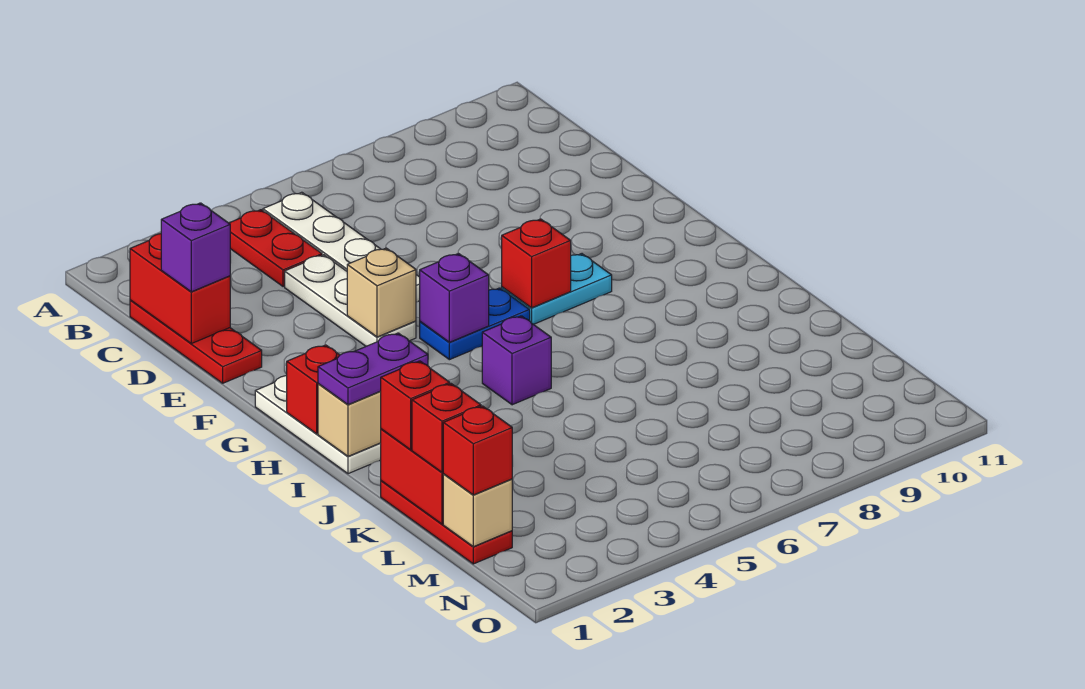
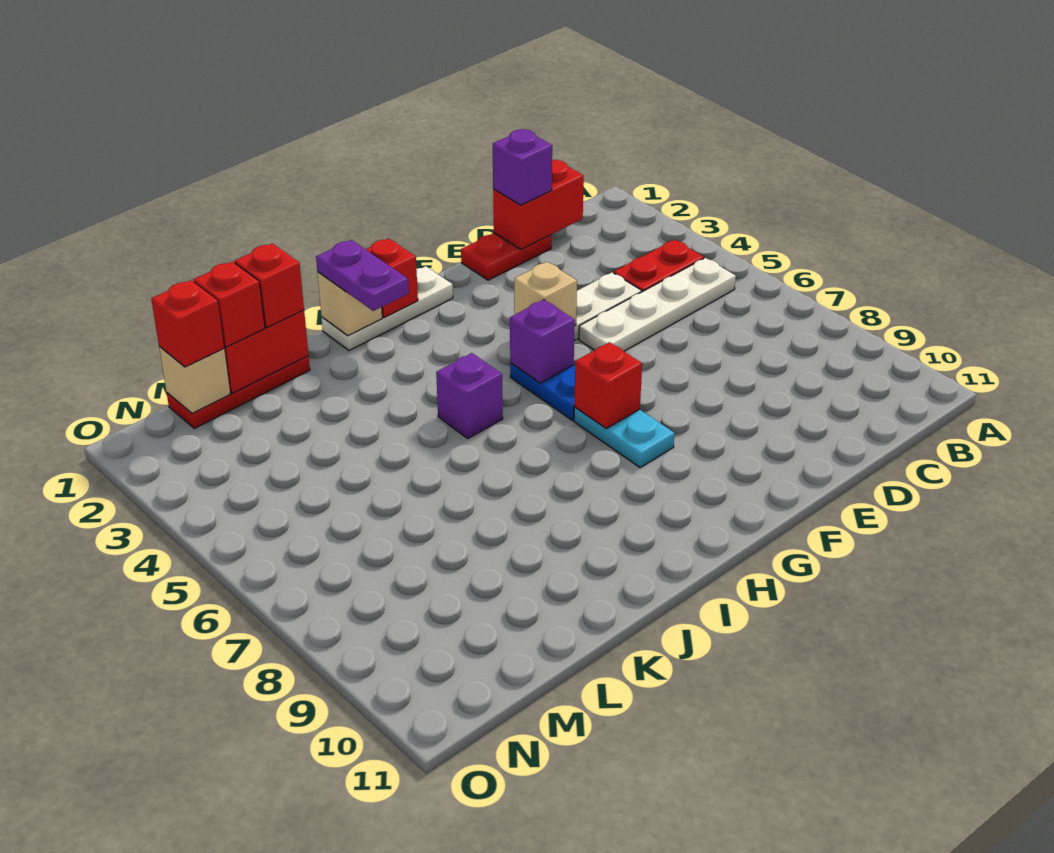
red 1x3 plate [130,300,262,383] -> red 1x2 plate [461,233,551,280]

